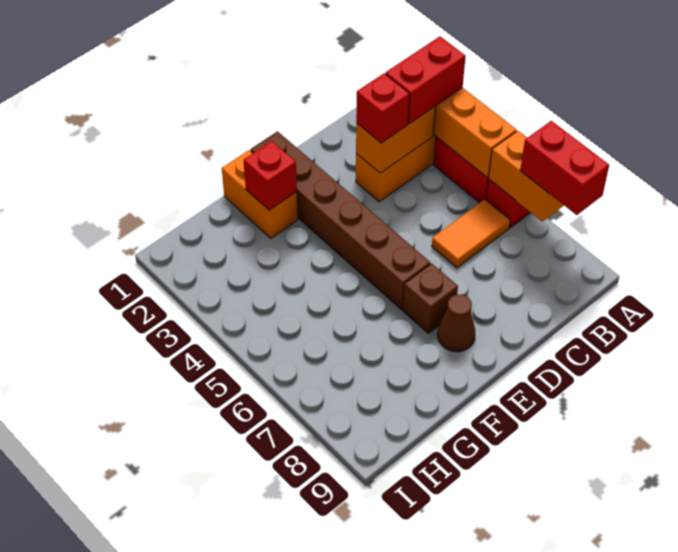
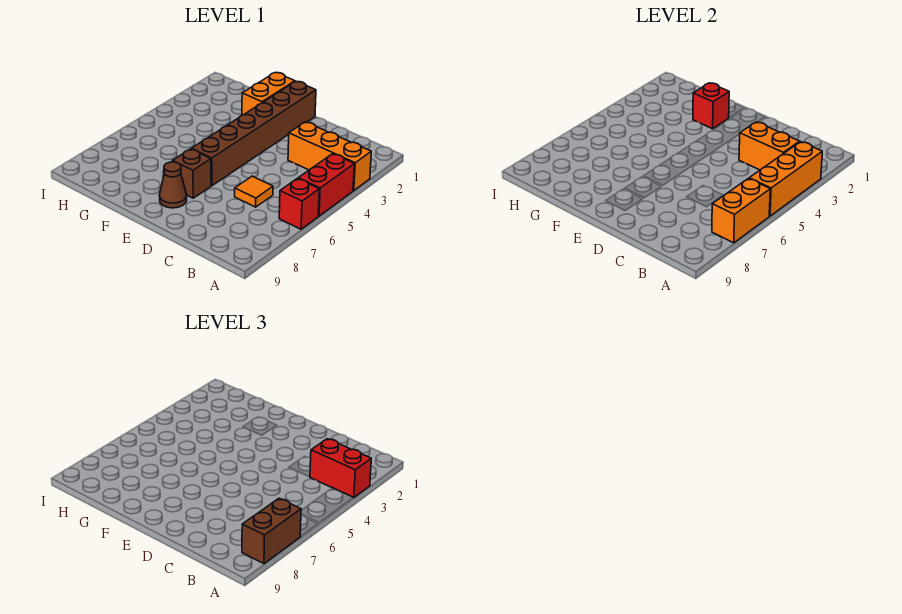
red 1x2 brick [520,121,609,215] -> brown 1x2 brick [242,498,301,564]
orange 1x2 tile [432,200,510,268] -> orange 1x1 tile [235,176,273,207]
red 1x1 brick [356,73,410,143] -> none

